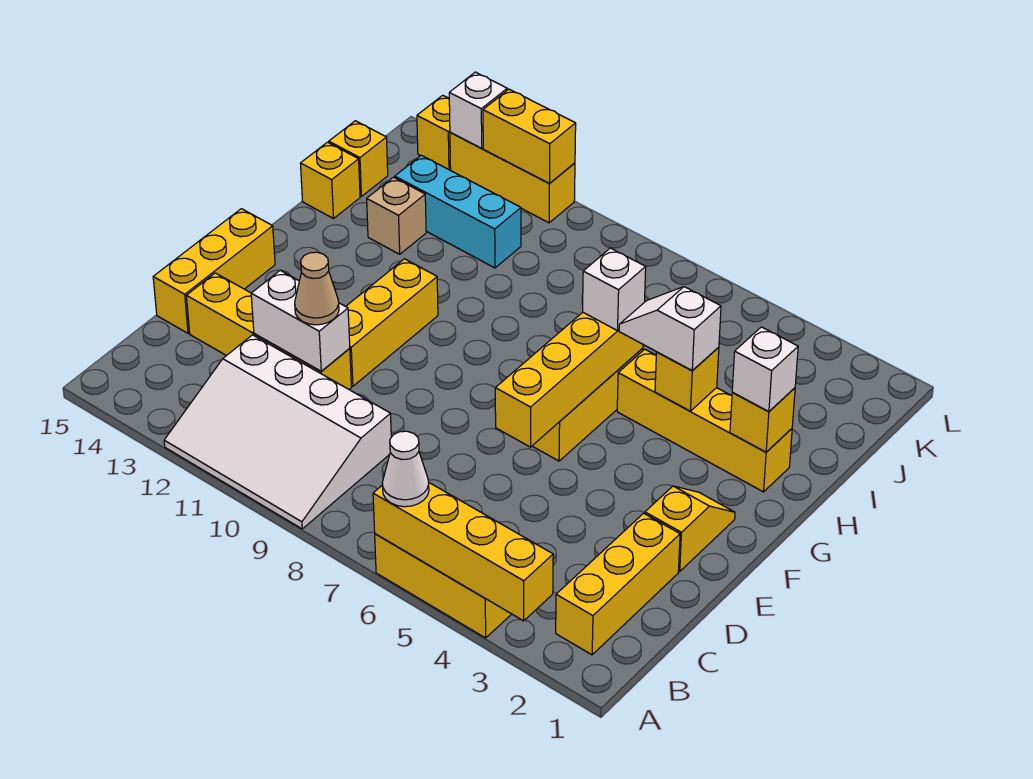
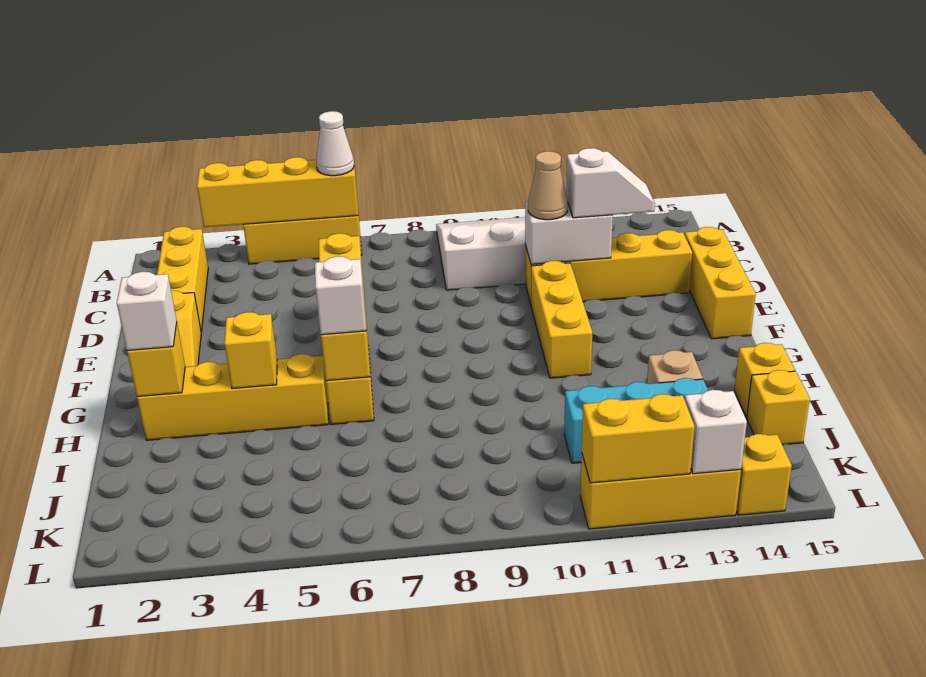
white 1x2 slope [619,287,721,371] -> white 1x2 slope moved to [566,148,655,218]

